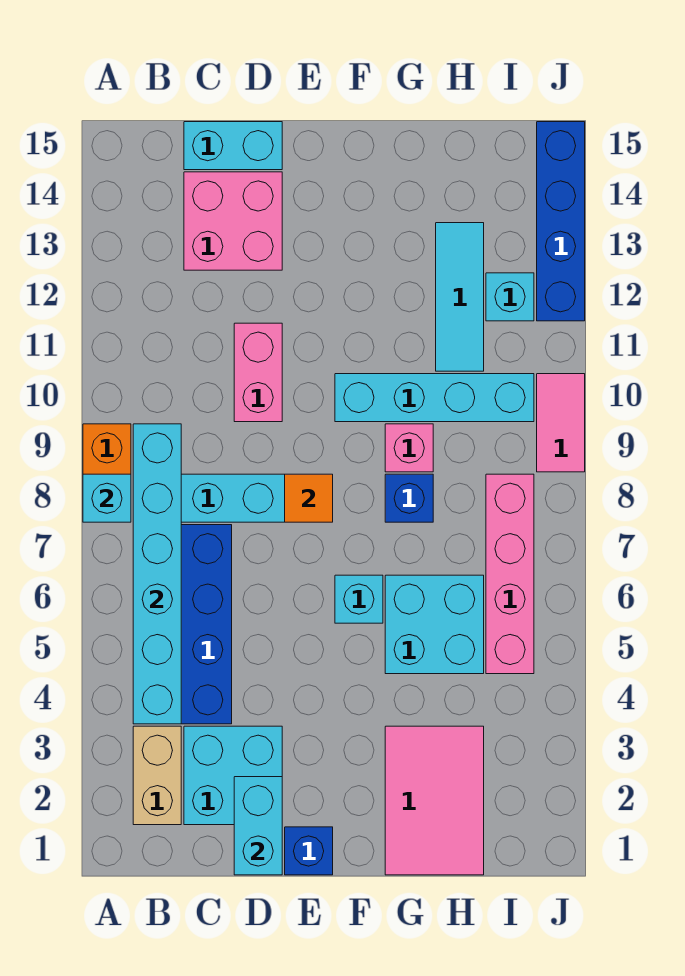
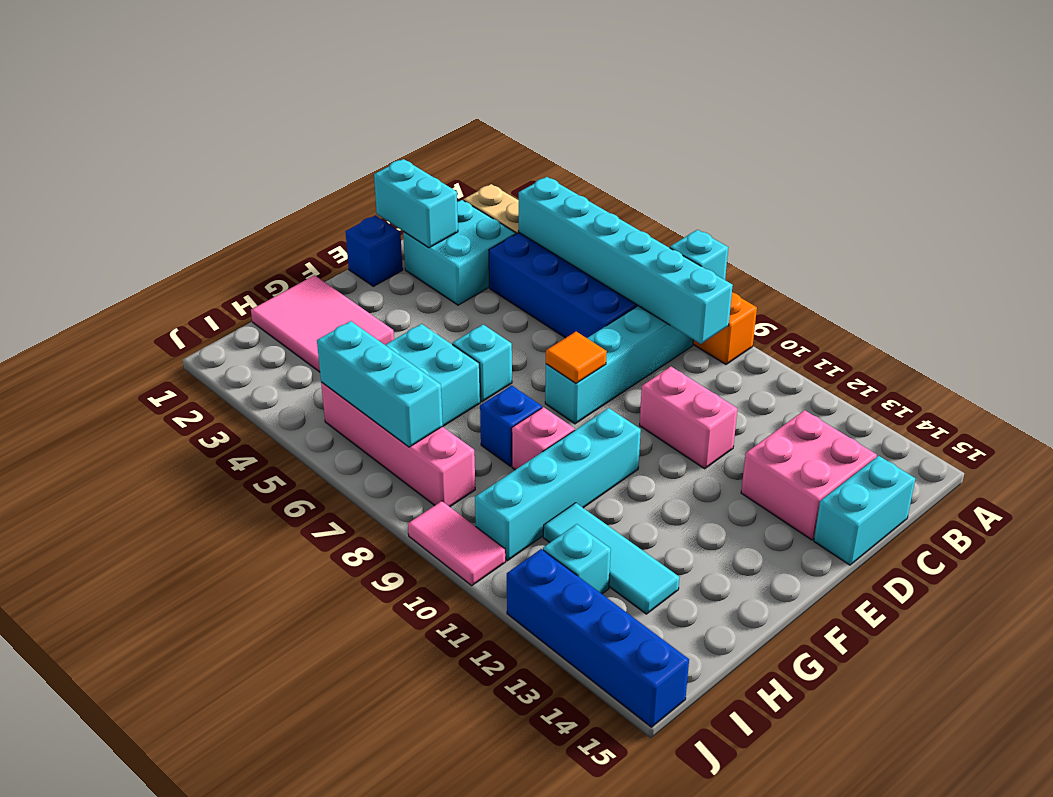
none -> cyan 1x3 brick [317,321,443,447]

